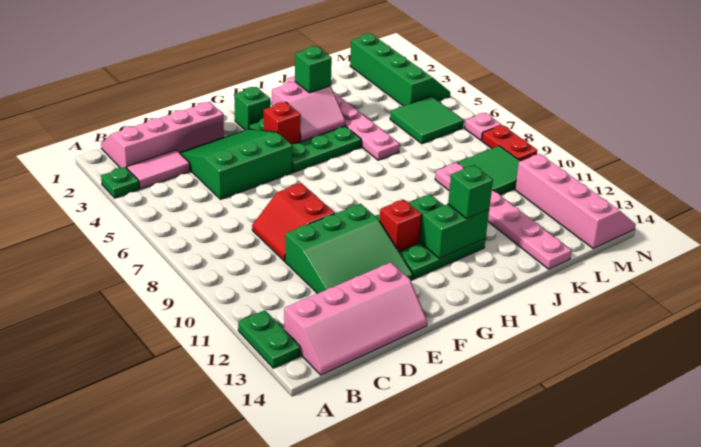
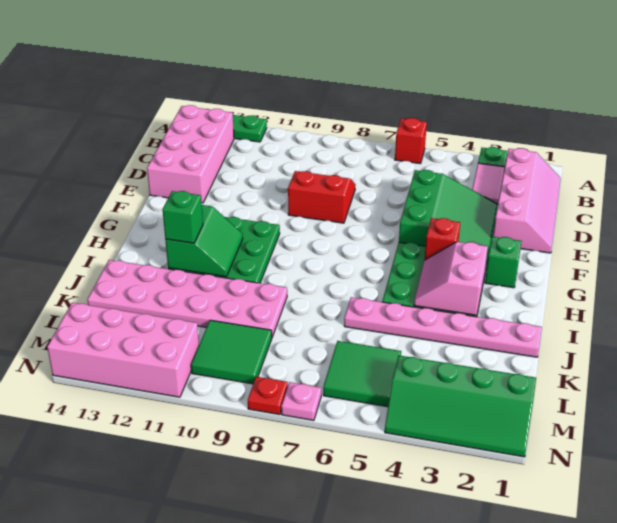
pink 2x4 slope [284,262,427,375] -> pink 2x4 brick [147,105,234,203]
green 3x3 slope [285,204,413,294] -> none
red 1x1 brick [380,199,422,251] -> red 1x1 brick moved to [395,118,427,164]
green 1x1 brick [295,46,332,93] -> none
pink 1x6 plate [435,163,572,269] -> pink 2x6 plate [87,260,287,337]
pink 2x4 slope [515,154,636,249] -> pink 2x4 brick [47,303,199,397]
red 1x2 plate [482,125,537,161] -> red 1x1 plate [248,377,288,415]

